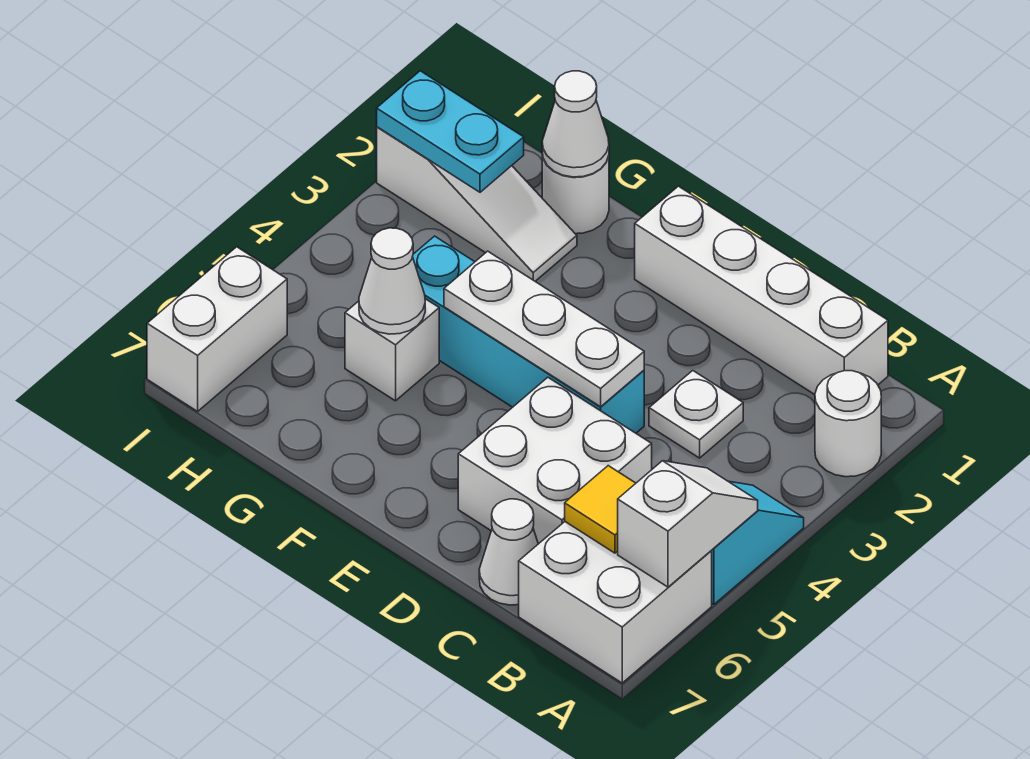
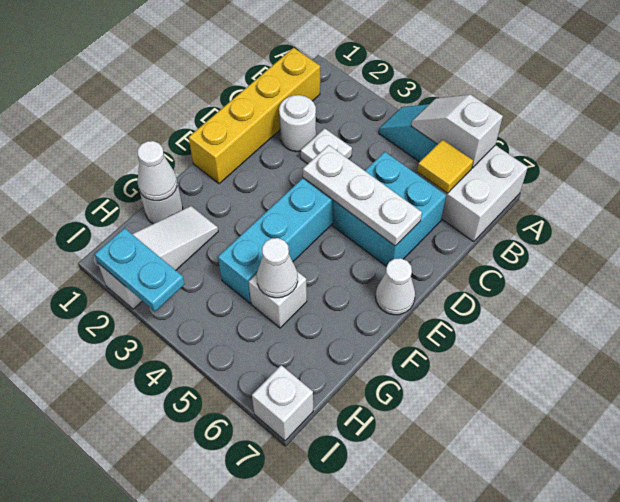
white 1x1 round brick [815,371,881,477] -> white 1x1 round brick moved to [279,95,316,152]
white 1x4 brick [635,186,888,395] -> yellow 1x4 brick [189,48,320,184]
white 2x2 brick [458,377,652,544] -> cyan 2x2 brick [333,152,446,266]
white 1x1 cone [479,499,538,605] -> white 1x1 cone moved to [376,258,415,315]
white 1x3 plate [444,251,644,407] -> white 1x3 plate turned to [303,145,422,246]
cyan 1x2 plate [377,71,524,192] -> cyan 1x2 plate turned to [95,228,185,311]
white 1x2 brick [147,247,287,411] -> white 1x1 brick [252,365,313,441]

